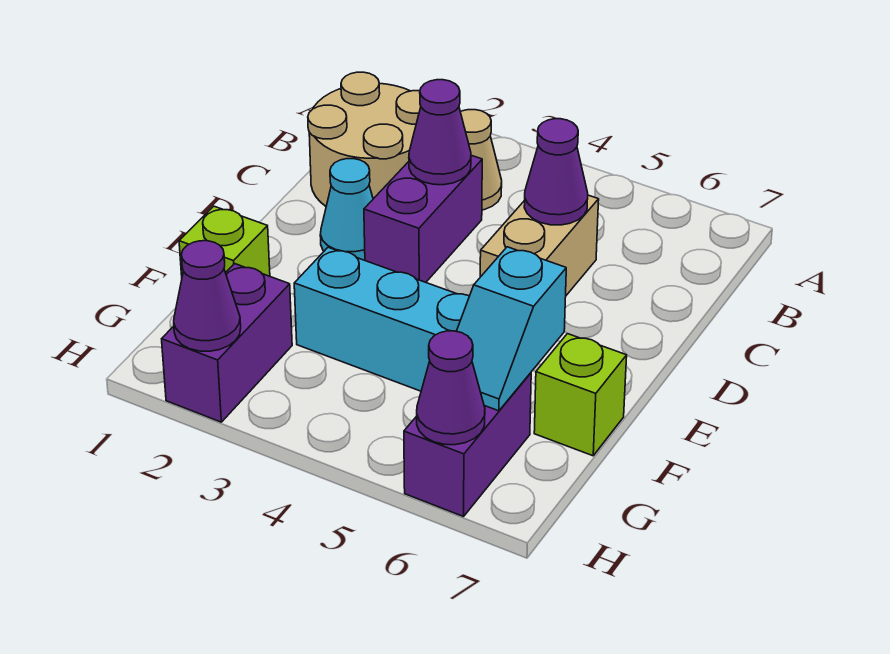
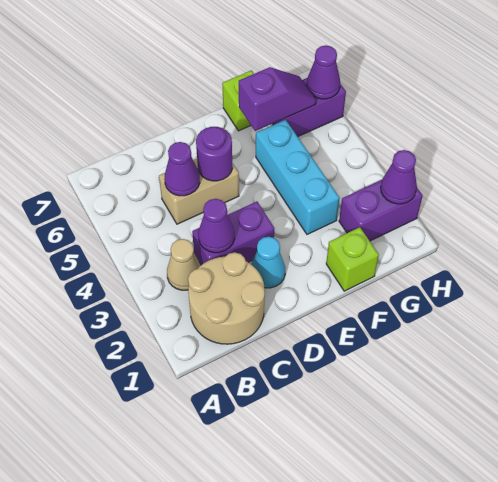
none -> purple 1x1 round brick [196,127,232,181]
cyan 1x2 slope [456,247,566,411] -> purple 1x2 slope [239,67,316,131]

